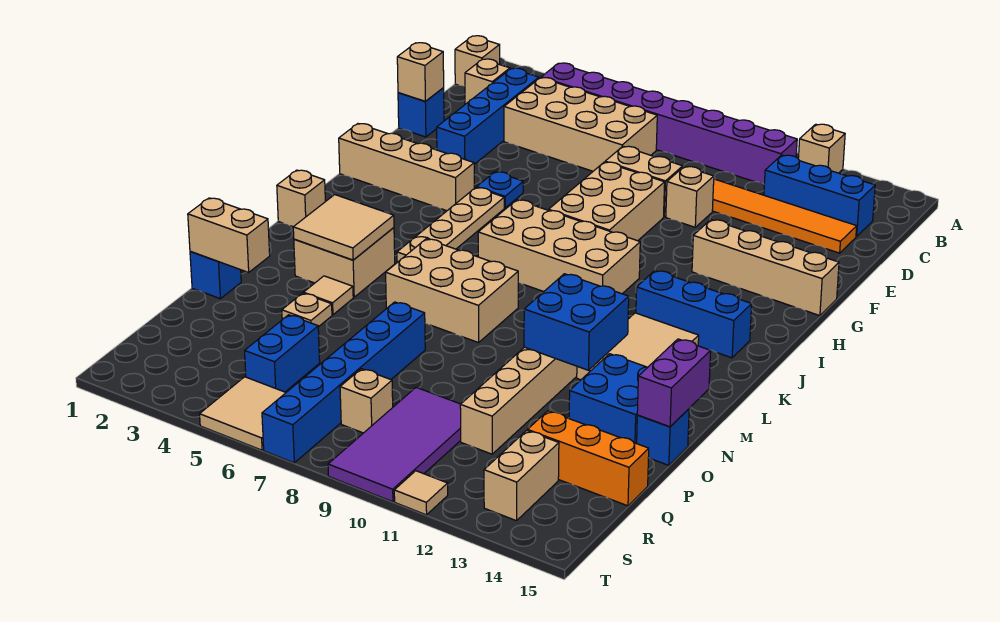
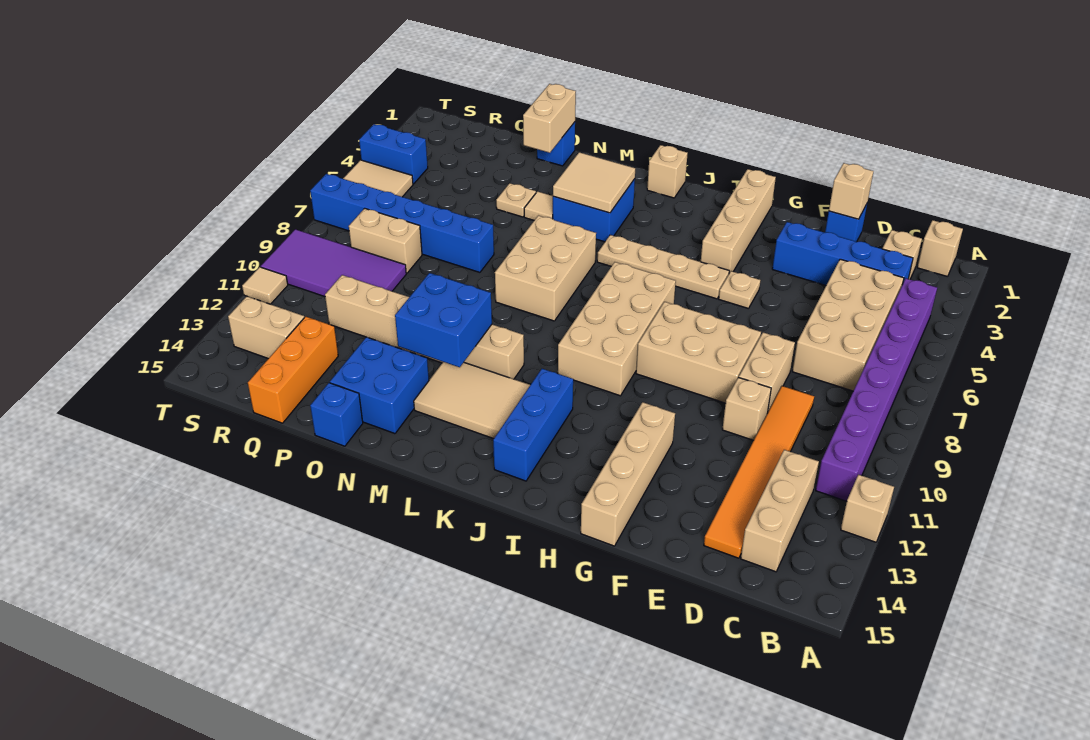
blue 1x3 brick [764,155,875,237] -> tan 1x3 brick [741,450,819,572]
blue 1x1 plate [477,172,523,208] -> tan 1x1 plate [719,271,760,308]
tan 2x2 brick [294,228,395,297] -> blue 2x2 brick [553,179,635,242]
purple 1x2 brick [637,339,711,427] -> none
blue 1x2 brick [245,315,320,392] -> blue 1x2 brick moved to [359,124,428,184]
tan 1x1 brick [340,369,393,433] -> tan 1x2 brick [349,208,422,273]

